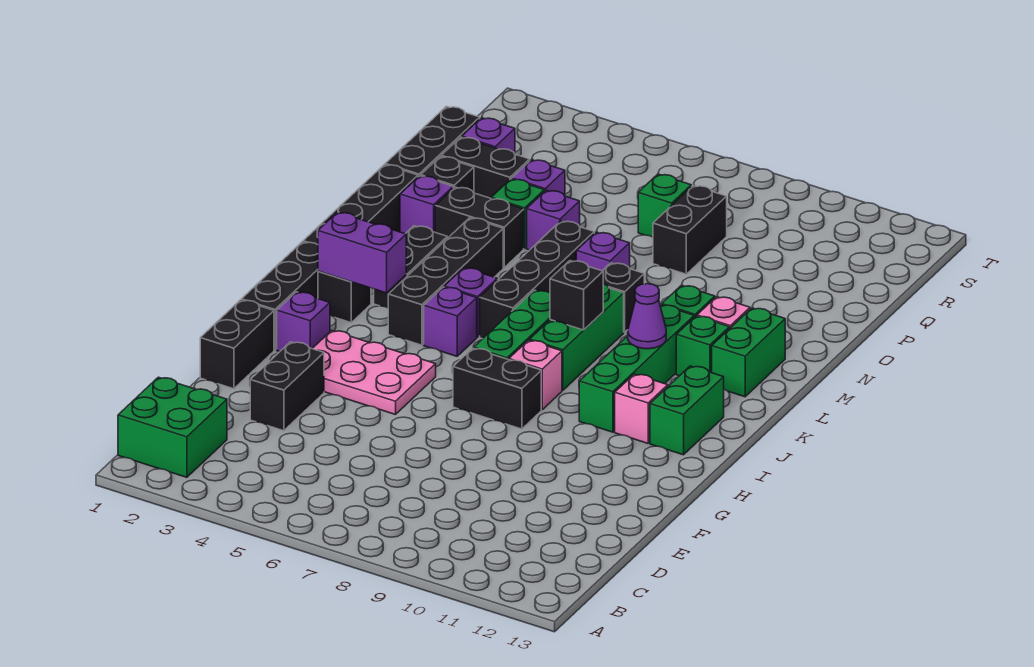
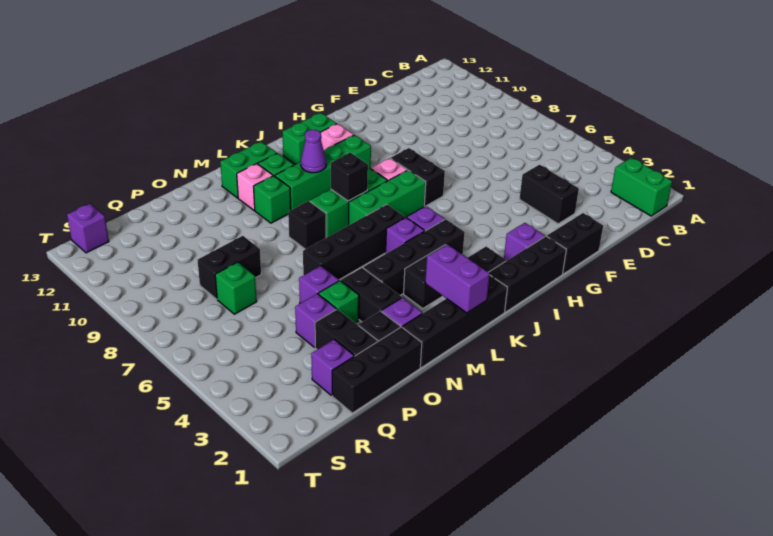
green 2x2 brick [118,377,227,477] -> green 1x2 brick [611,158,672,216]
black 1x2 brick [250,342,324,431] -> black 1x2 brick turned to [520,165,579,224]
pink 2x3 plate [312,330,436,415] -> none
purple 1x2 brick [318,212,406,293] -> purple 1x2 brick moved to [425,244,490,313]
purple 1x1 brick [576,232,630,271] -> purple 1x1 brick moved to [67,204,109,253]

